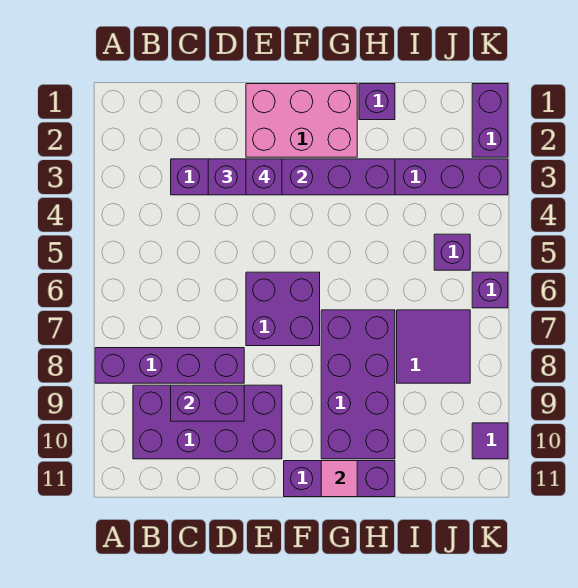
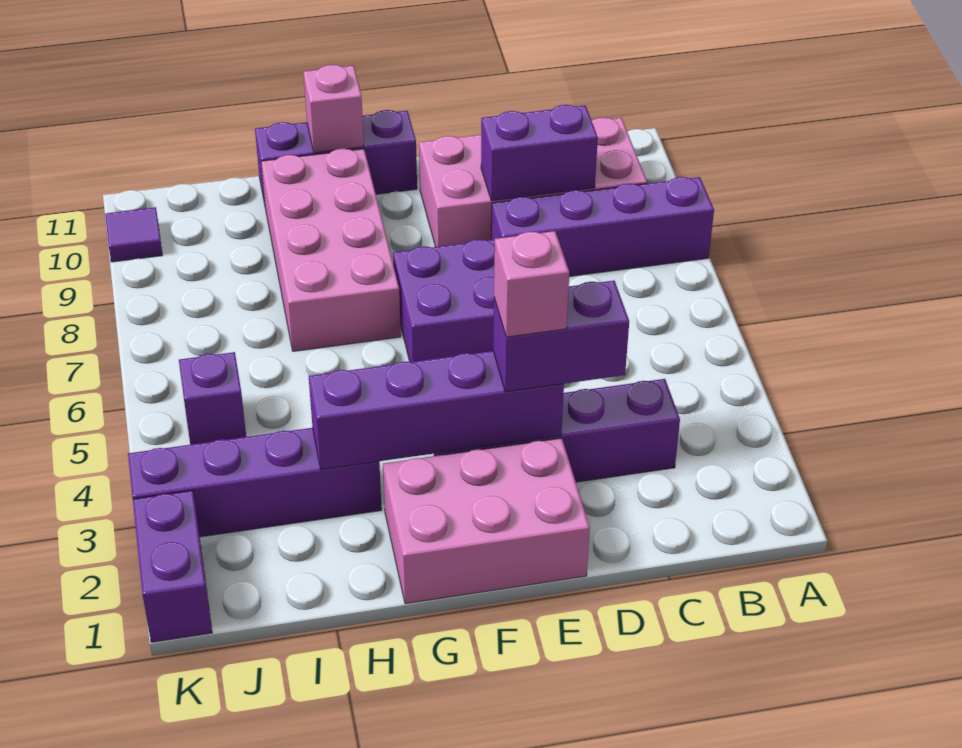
purple 2x4 brick [133,385,282,459] -> pink 2x4 brick [419,117,647,247]
purple 1x1 brick [246,159,282,195] -> pink 1x1 brick [494,231,569,337]
purple 2x4 brick [321,310,395,459] -> pink 2x4 brick [261,149,401,351]
pink 1x1 tile [321,461,357,497] -> pink 1x1 brick [304,65,364,153]
purple 1x1 brick [359,84,395,120] -> none
purple 2x2 tile [397,310,470,383] -> none
purple 1x1 brick [472,272,508,308] -> none

